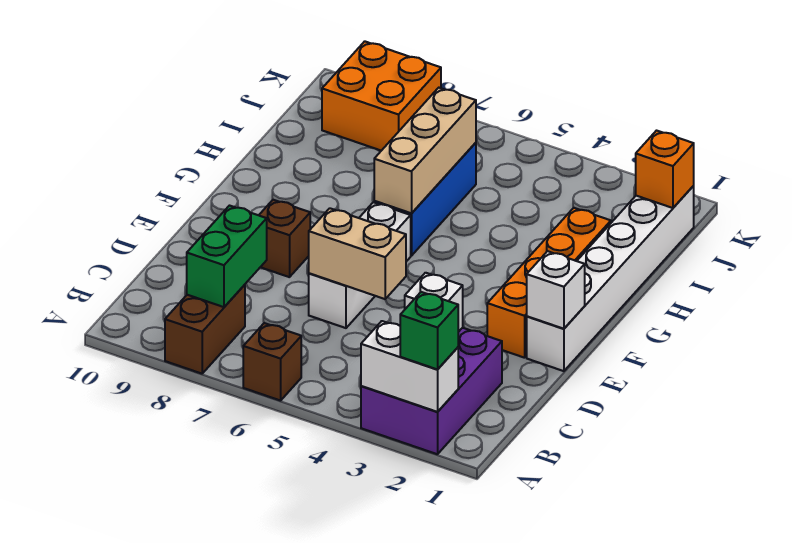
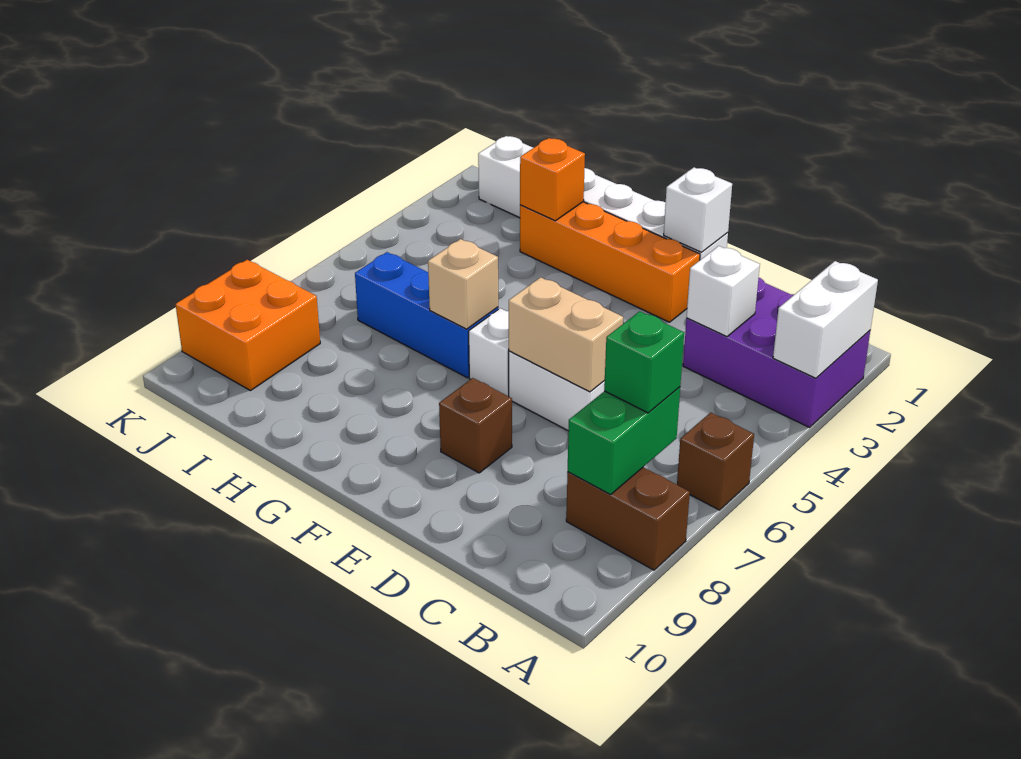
green 1x1 brick [400,292,458,369] -> green 1x1 brick moved to [604,311,684,413]
green 1x2 brick [187,206,267,307] -> green 1x2 brick turned to [568,387,680,495]
tan 1x2 brick [309,208,406,299] -> tan 1x2 brick turned to [509,277,623,392]
tan 1x3 brick [374,88,476,213] -> tan 1x1 brick [428,239,498,329]
orange 1x1 brick [636,131,694,208] -> orange 1x1 brick moved to [520,138,585,221]

